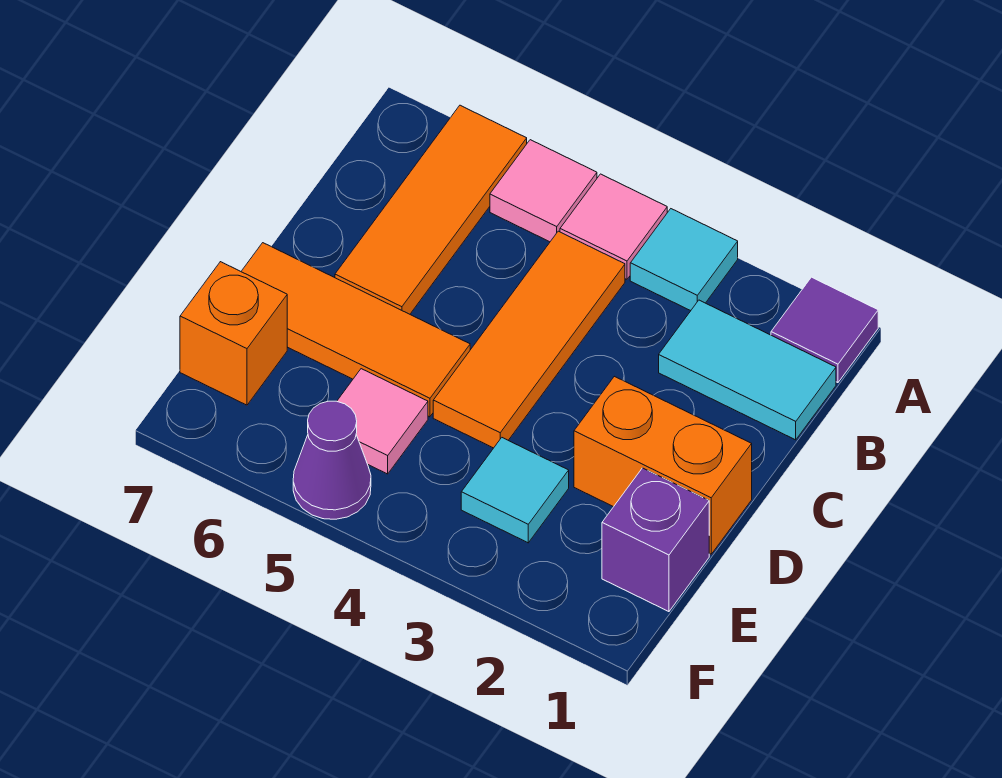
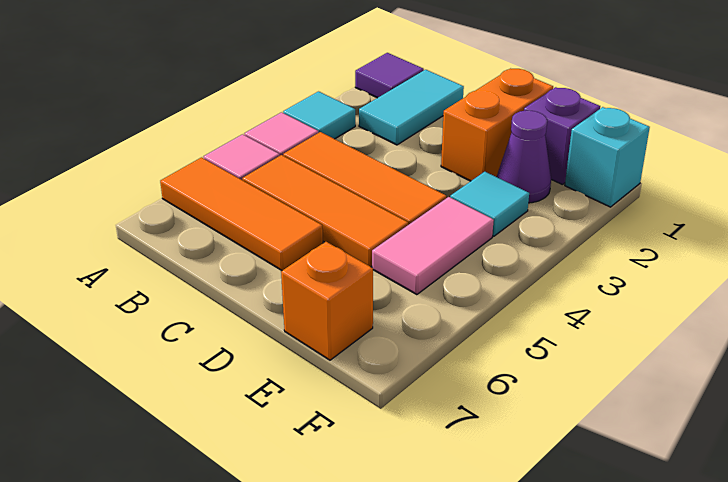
orange 1x3 tile [241,243,470,417] -> orange 1x3 tile turned to [242,155,408,267]
pink 1x1 tile [337,369,428,474] -> pink 1x2 tile [372,197,494,295]
none -> cyan 1x1 brick [565,107,650,207]
purple 1x1 cone [293,401,371,519] -> purple 1x1 cone moved to [497,111,551,203]

